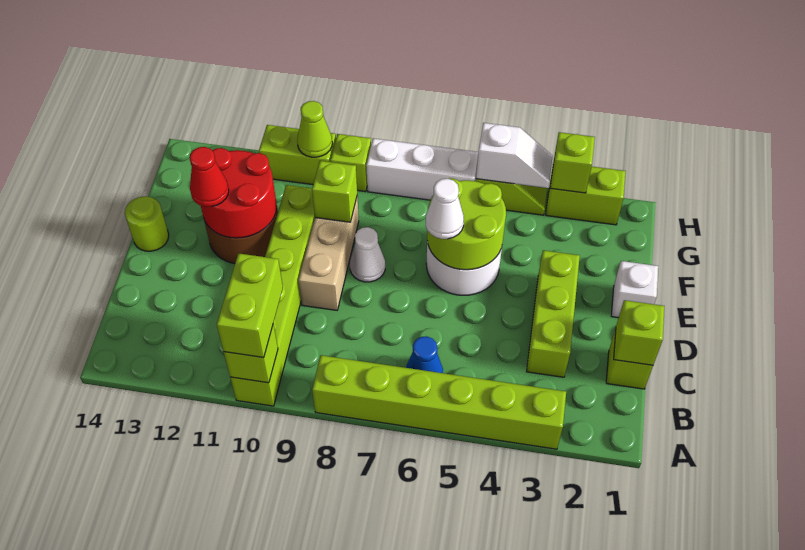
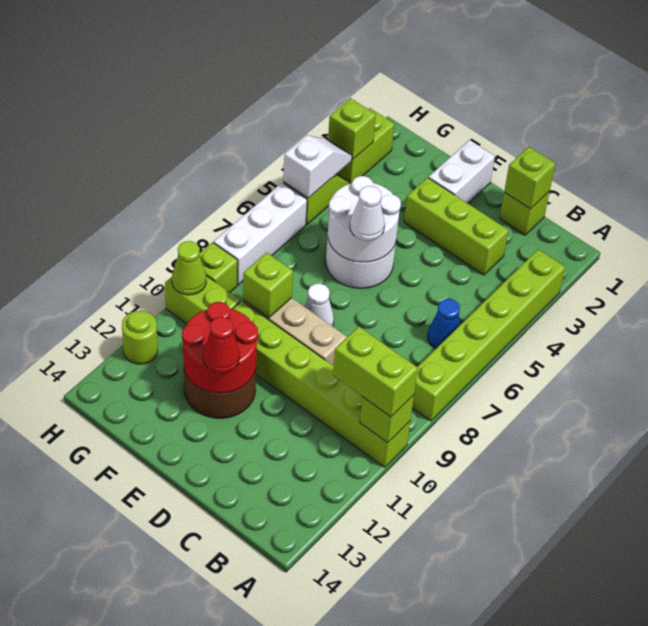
white 1x1 brick [611,261,658,318] -> white 1x2 brick [429,140,495,203]
lime 2x2 round brick [427,178,506,270] -> white 2x2 round brick [328,176,401,262]
lime 1x1 round brick [125,197,169,251] -> lime 1x1 round brick moved to [122,311,158,364]
lime 1x2 brick [259,125,336,185] -> lime 1x2 brick turned to [165,276,241,324]

